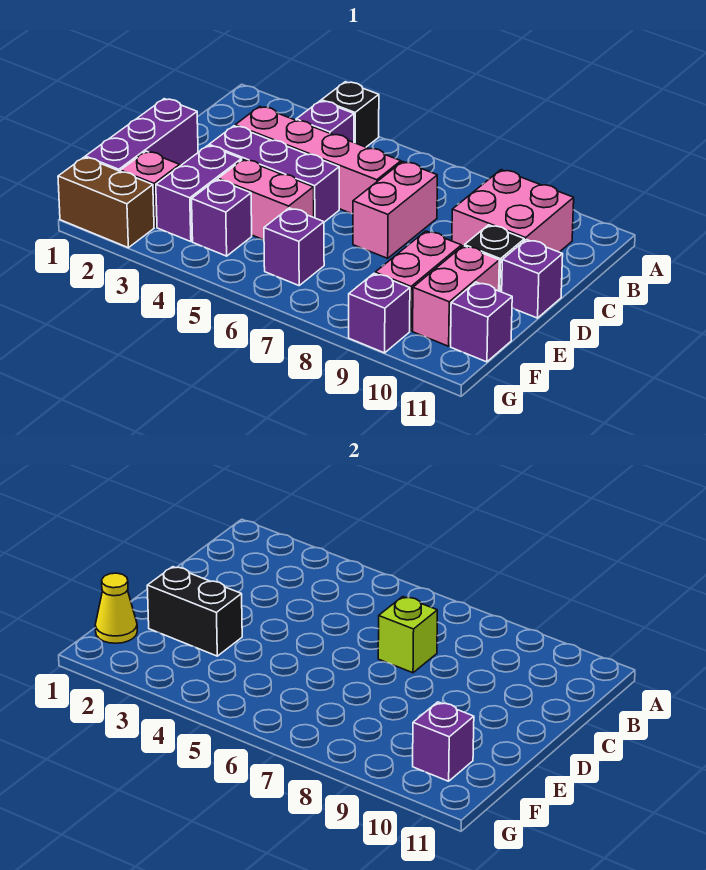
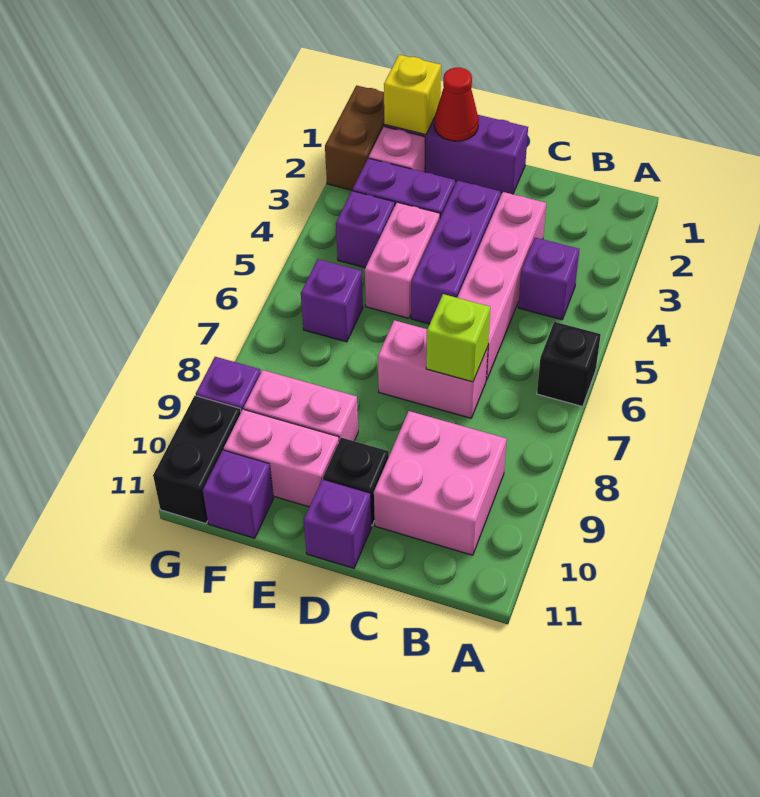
black 1x1 brick [321,82,379,147] -> black 1x1 brick moved to [537,322,601,407]
none -> red 1x1 cone [434,68,479,141]
black 1x2 brick [147,567,242,656] -> black 1x2 brick moved to [153,396,241,524]
yellow 1x1 cone [95,573,137,643] -> yellow 1x1 brick [384,55,441,135]
purple 1x1 brick [413,702,474,781] -> none

